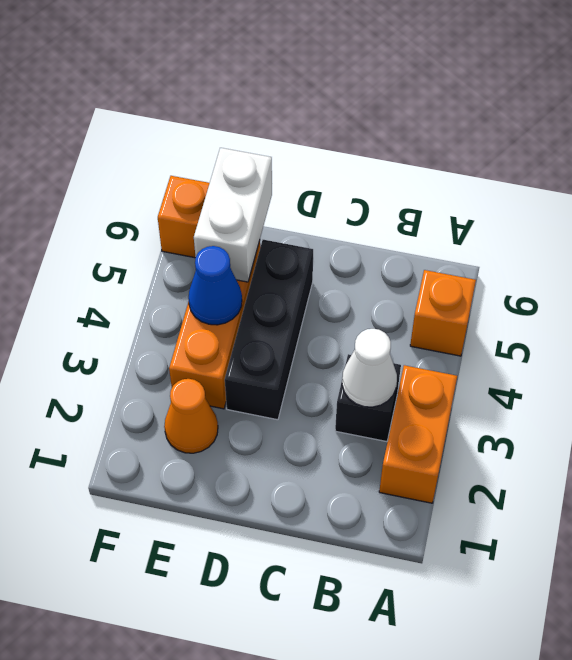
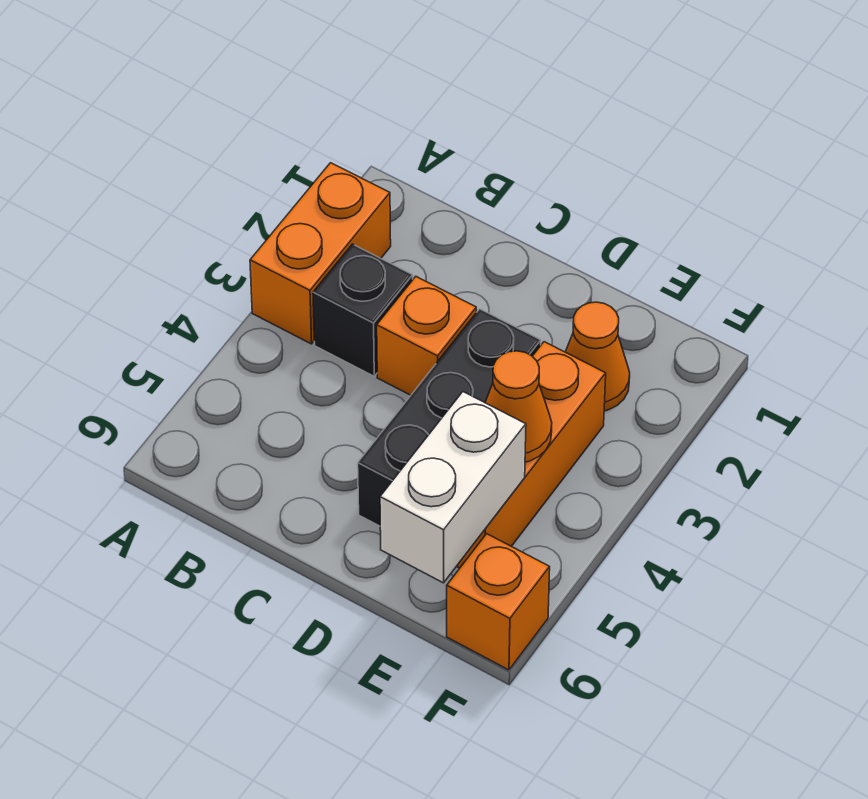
orange 1x1 brick [410,270,476,356] -> orange 1x1 brick moved to [377,277,476,395]
white 1x1 cone [342,329,397,407] -> none
blue 1x1 cone [188,246,242,325] -> orange 1x1 cone [485,351,552,462]

